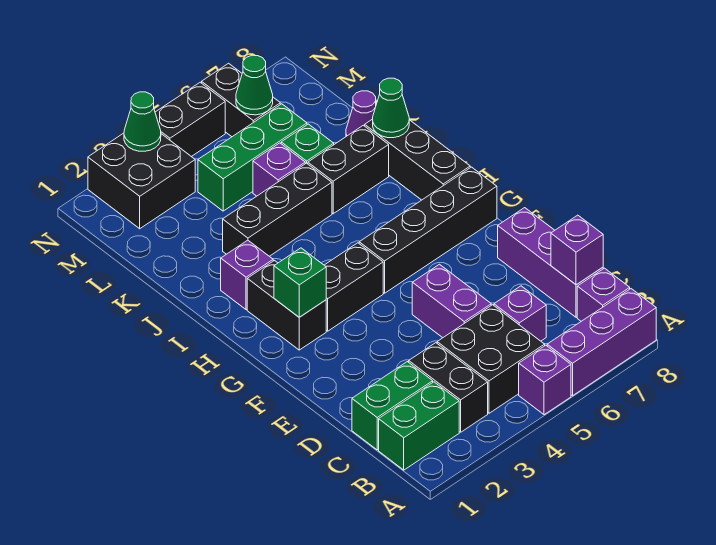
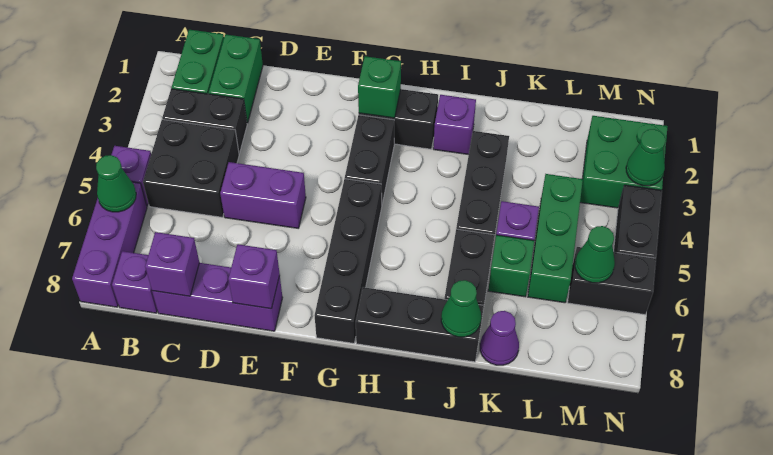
none -> green 1x1 cone [96,155,136,212]
purple 1x1 brick [494,286,546,341] -> purple 1x1 brick moved to [228,244,280,309]
black 2x2 brick [88,133,195,229] -> green 2x2 brick [580,116,668,208]

